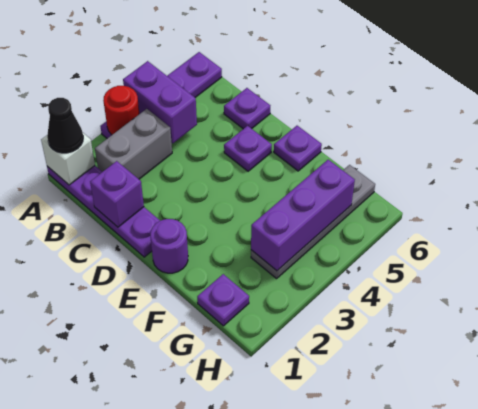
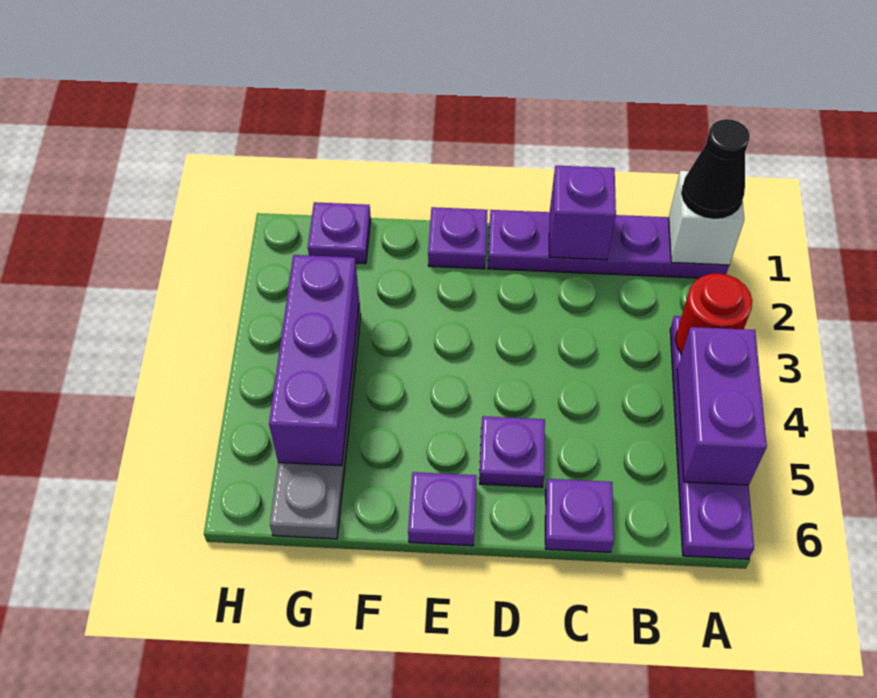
purple 1x2 brick [123,61,197,143] -> purple 1x2 brick turned to [677,327,767,485]
grey 1x2 brick [95,109,172,179] -> none
purple 1x1 round brick [150,219,188,273] -> purple 1x1 plate [428,207,488,269]

